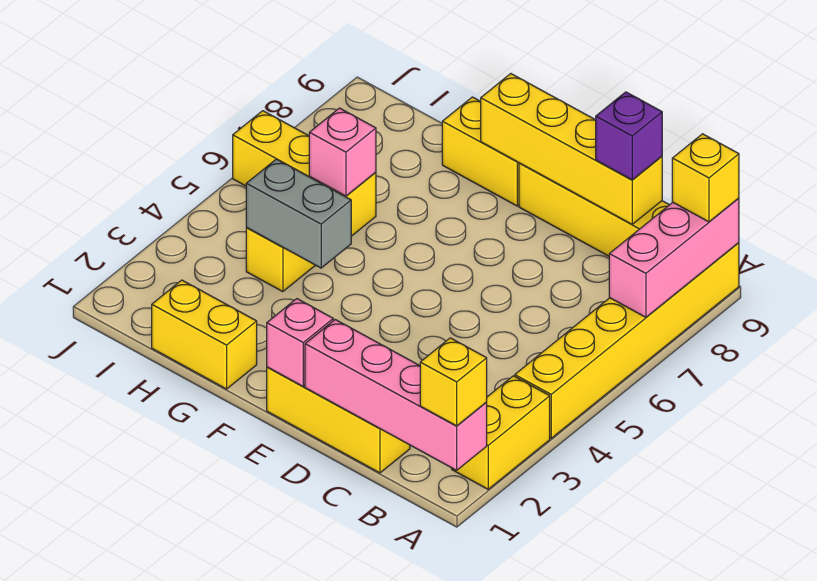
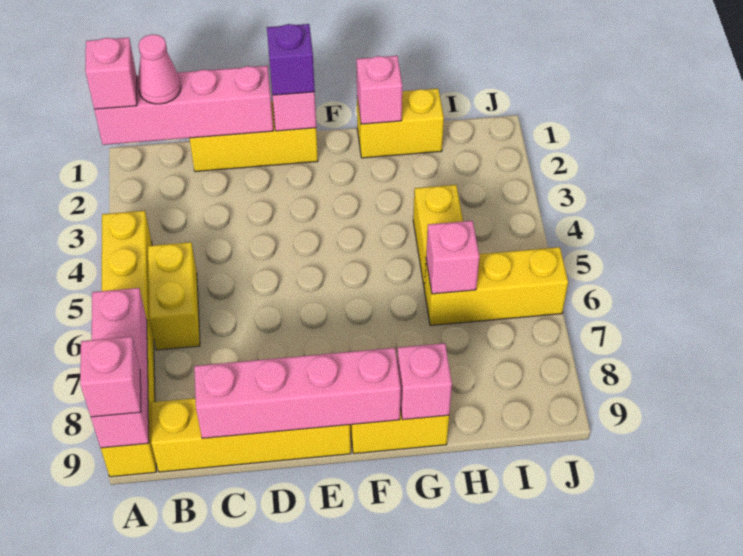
yellow 1x1 brick [420,338,487,426] -> pink 1x1 brick [85,38,137,110]
yellow 1x2 brick [452,376,550,489] -> yellow 1x2 brick moved to [148,242,200,350]
yellow 1x1 brick [672,134,739,222] -> pink 1x1 brick [80,337,141,417]
none -> pink 1x1 cone [138,34,181,104]
yellow 1x4 brick [481,74,662,224] -> pink 1x4 brick [194,348,401,438]
purple 1x1 brick [596,92,662,180] -> purple 1x1 brick moved to [267,24,315,95]
none -> pink 1x1 brick [357,56,402,124]
grey 1x2 brick [246,159,351,268] -> none
none -> pink 1x1 brick [397,343,452,420]

